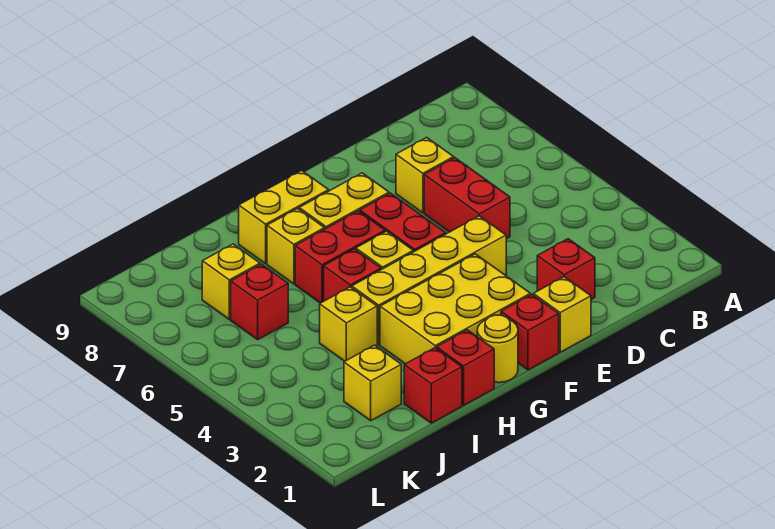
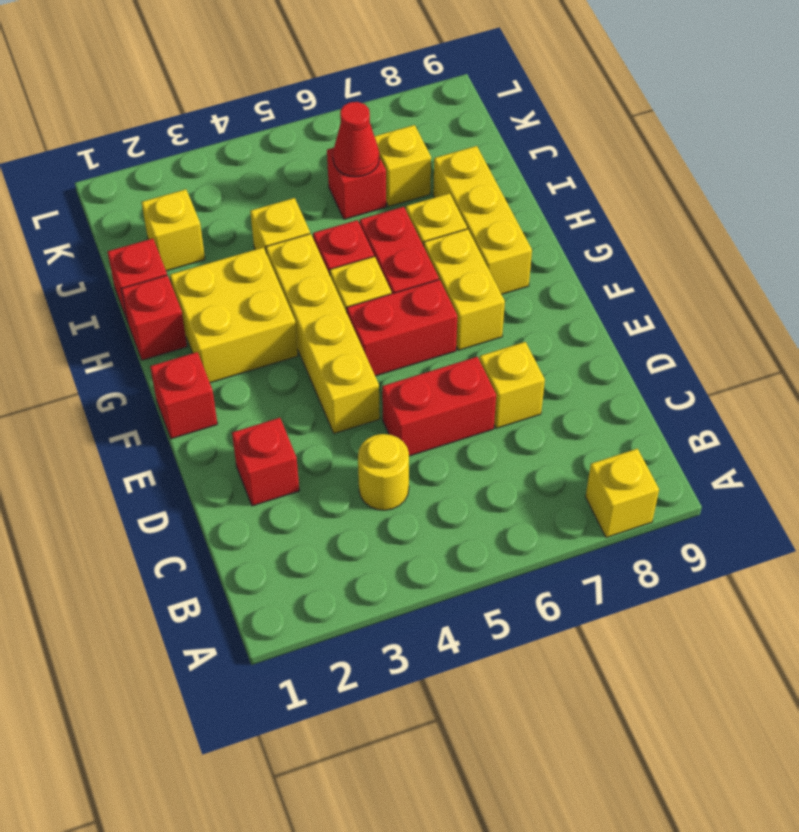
yellow 1x1 brick [533,277,591,352] -> yellow 1x1 brick moved to [586,449,659,538]
yellow 2x3 brick [380,254,530,364] -> yellow 2x2 brick [170,248,298,383]
yellow 1x1 round brick [477,315,518,383] -> yellow 1x1 round brick moved to [358,434,409,510]
yellow 1x2 brick [239,170,329,264] -> yellow 1x3 brick [433,146,532,294]
none -> red 1x1 cone [333,102,379,177]

